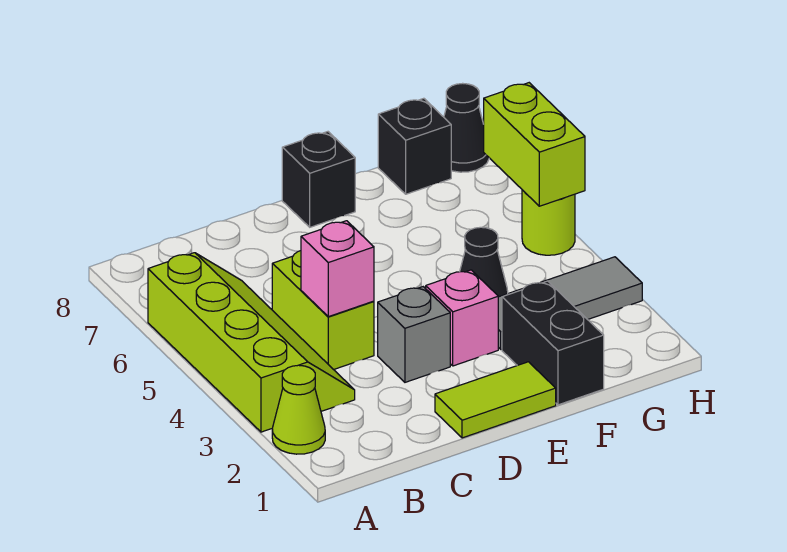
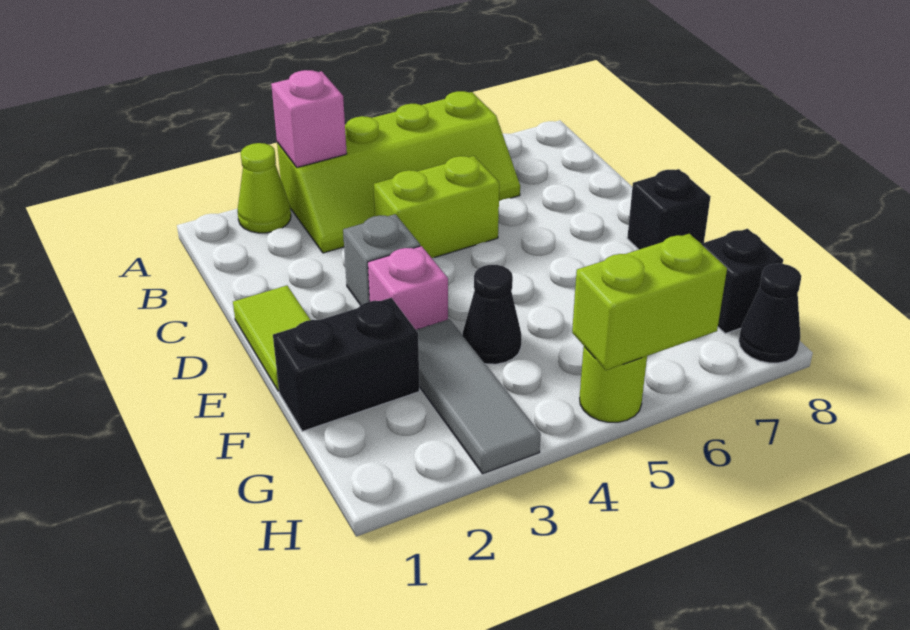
pink 1x1 brick [301,221,374,317] -> pink 1x1 brick moved to [271,70,347,167]

